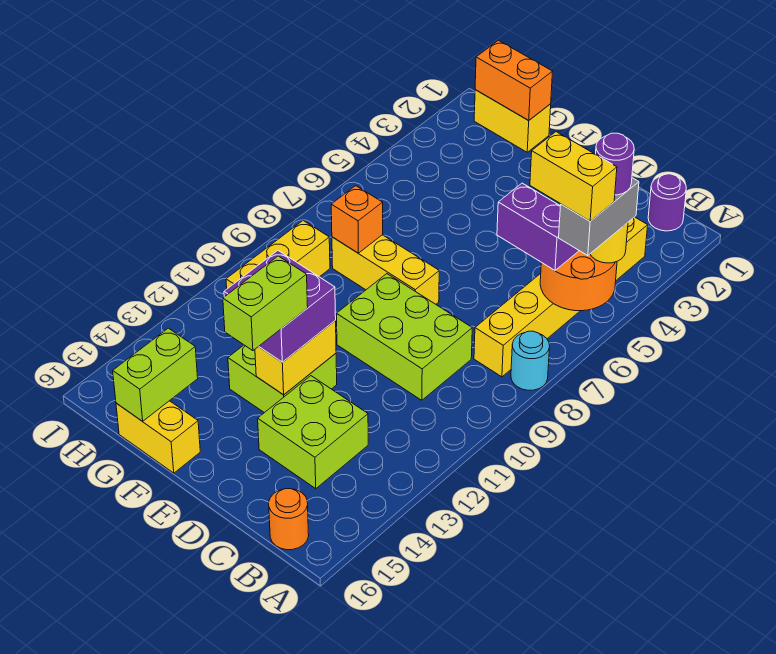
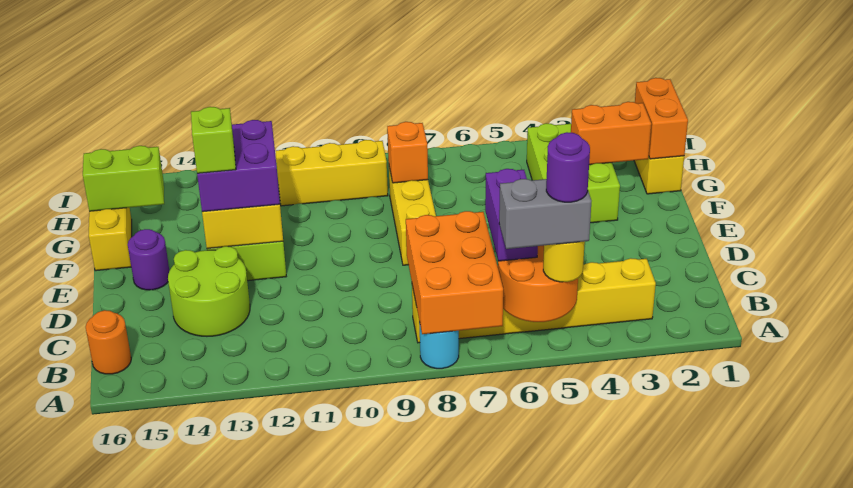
yellow 1x2 brick [530,132,617,221] -> none
none -> orange 2x3 brick [406,211,503,334]
purple 1x1 round brick [648,174,686,231] -> purple 1x1 round brick moved to [128,229,169,290]
lime 2x3 brick [337,274,472,400] -> lime 2x3 brick moved to [527,123,620,223]
lime 2x2 brick [258,376,368,489] -> lime 2x2 round brick [168,246,250,336]
lime 1x2 brick [223,256,308,351] -> lime 1x1 brick [191,107,236,173]
none -> orange 1x2 brick [571,102,651,165]

